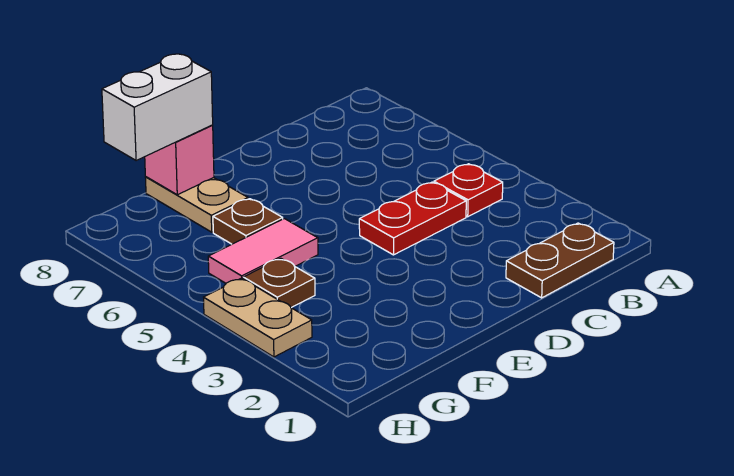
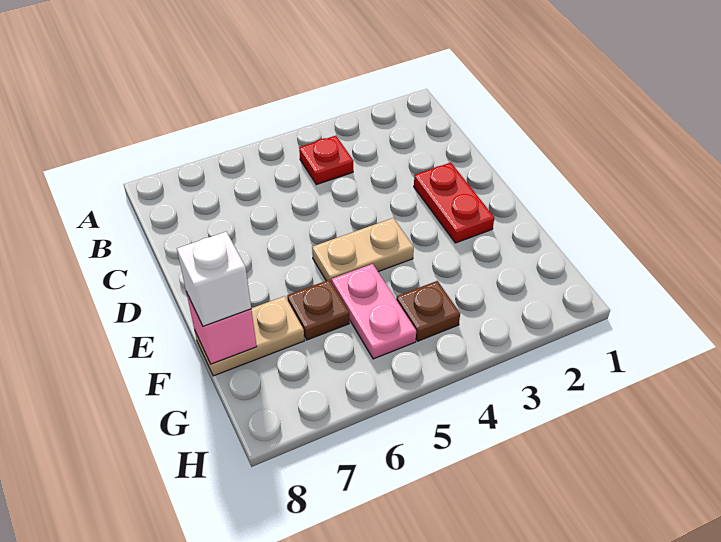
brown 1x2 plate [506,223,614,298] -> none
red 1x2 plate [359,182,466,255] -> red 1x2 plate moved to [414,162,494,243]
pink 1x2 tile [208,219,318,283] -> pink 1x2 plate [332,264,416,359]
white 1x2 brick [102,54,213,161] -> white 1x1 brick [177,232,251,326]
tan 1x2 plate [204,278,312,357] -> tan 1x2 plate moved to [312,218,414,283]

